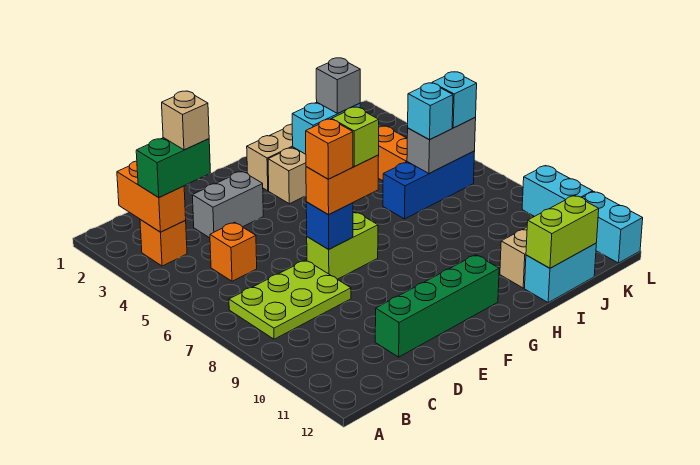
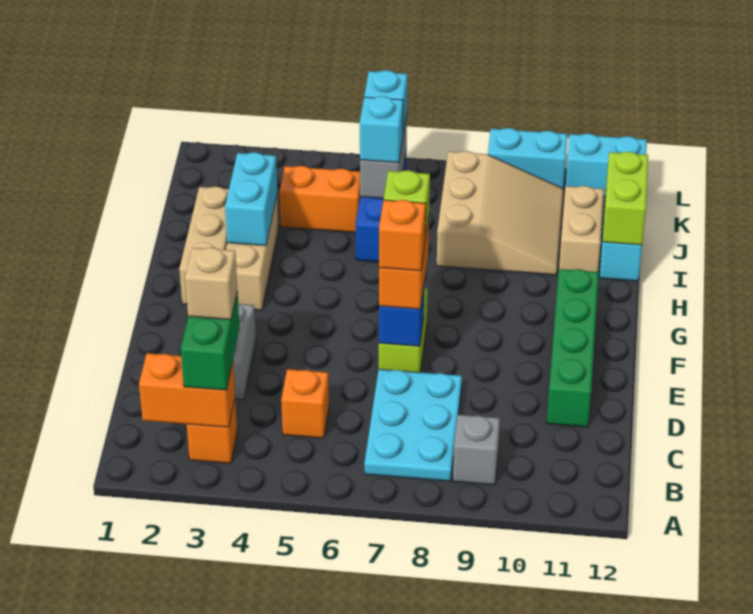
lime 2x3 plate [229,260,351,339] -> cyan 2x3 plate [364,369,462,481]
grey 1x1 brick [316,58,360,113] -> grey 1x1 brick moved to [453,415,500,485]
none -> tan 3x3 slope [437,151,563,275]

